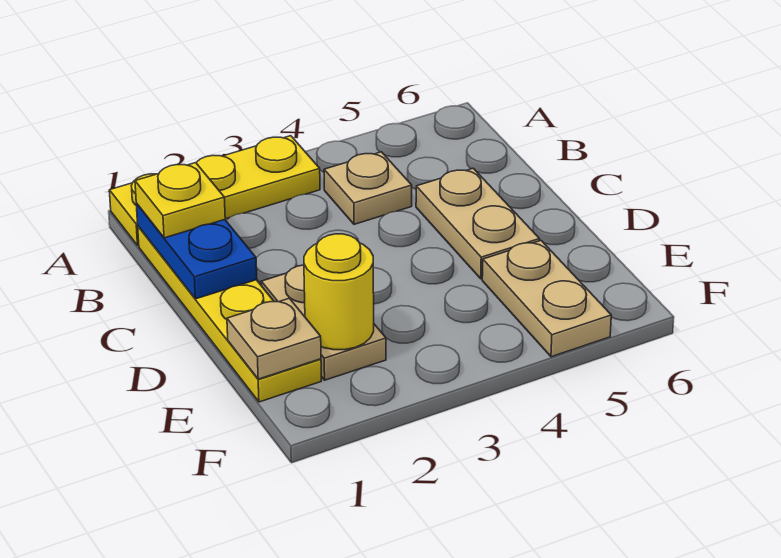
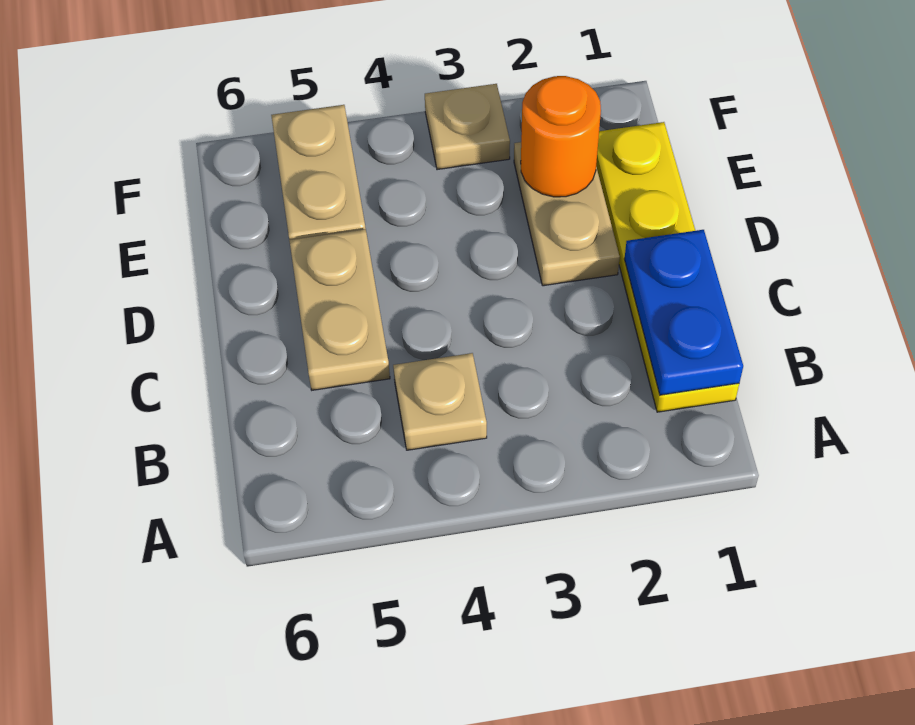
yellow 1x3 plate [109,136,320,245] -> none
yellow 1x1 plate [135,163,225,238] -> none
tan 1x1 plate [227,298,321,379] -> tan 1x1 plate moved to [425,84,510,170]
yellow 1x1 round brick [304,234,374,350] -> orange 1x1 round brick [521,76,601,197]

